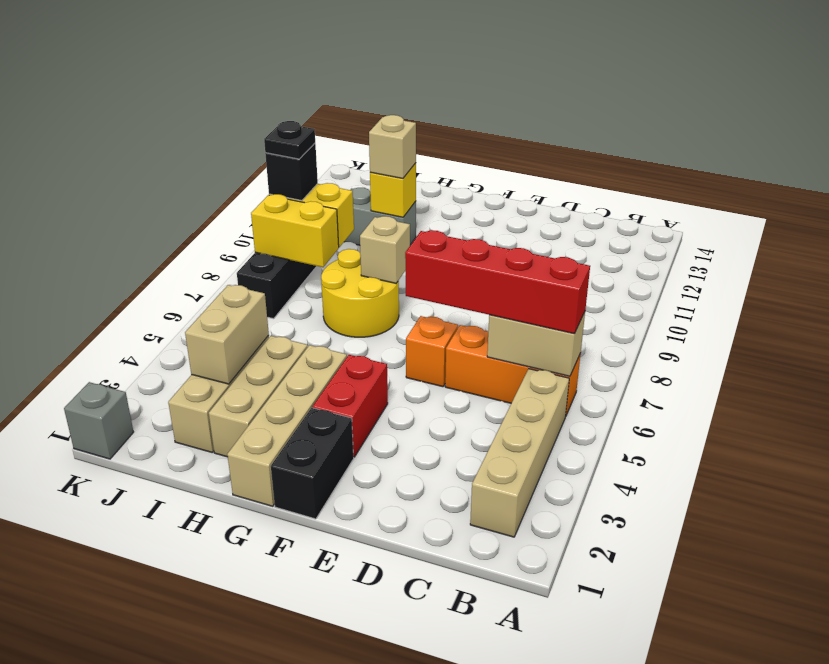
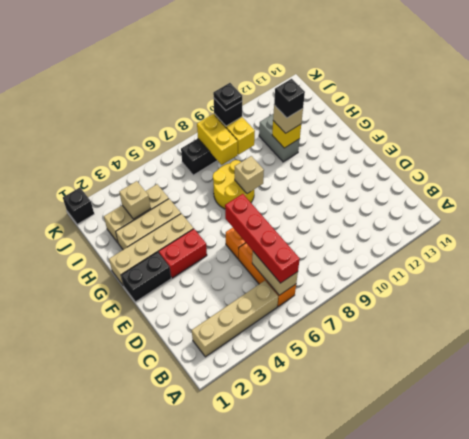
none -> black 1x1 brick [274,79,305,118]
tan 1x2 brick [185,285,269,384] -> tan 1x1 brick [119,181,151,219]
grey 1x1 brick [64,382,133,459] -> black 1x1 brick [63,188,94,224]

